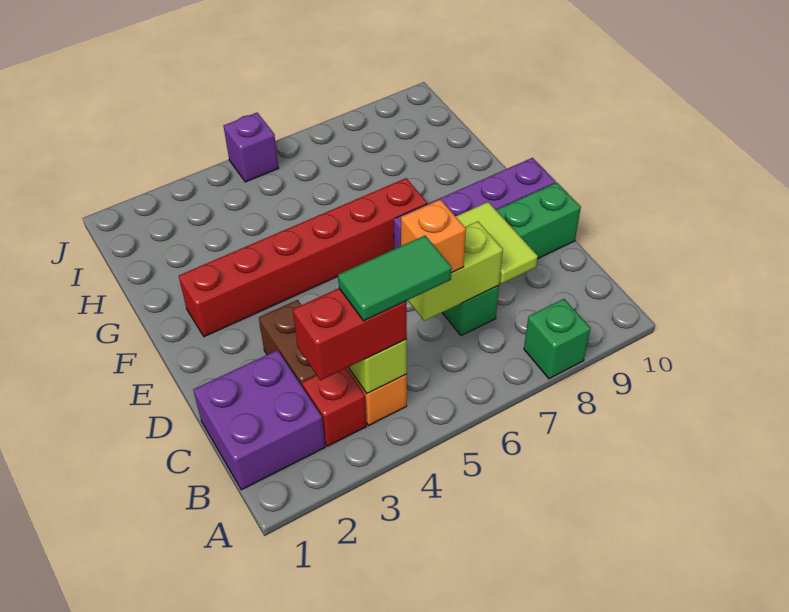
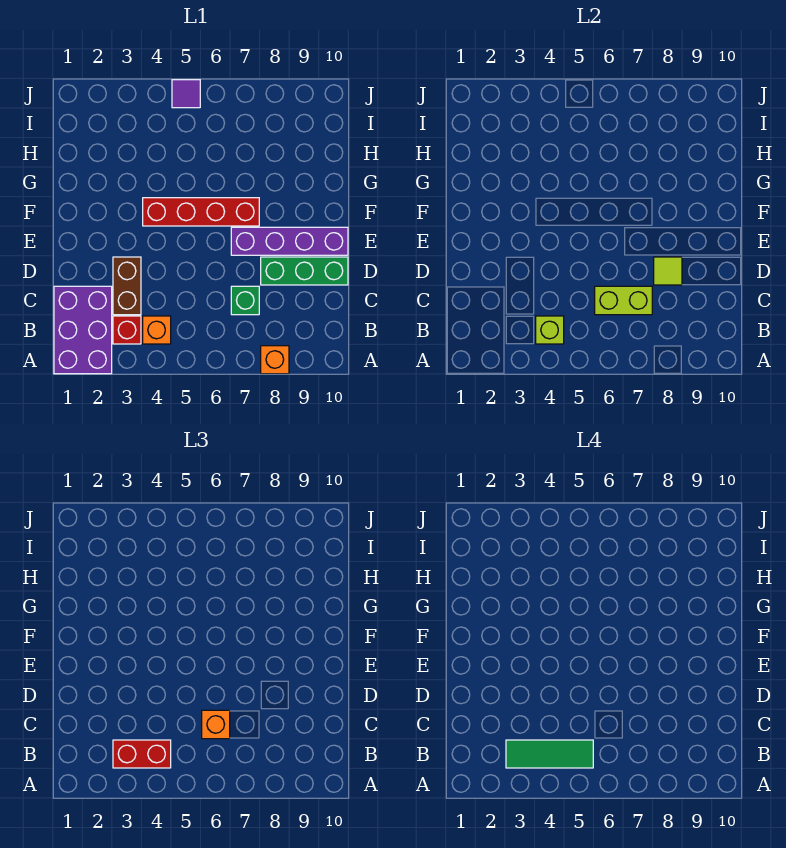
green 1x1 brick [524,299,591,379] -> orange 1x1 brick [261,346,289,374]
purple 2x2 brick [193,350,325,490] -> purple 2x3 brick [54,286,112,374]
green 1x2 tile [338,236,452,321] -> green 1x3 tile [506,740,593,768]
lime 1x2 tile [456,202,538,284] -> lime 1x1 tile [654,257,682,285]
red 1x6 brick [179,178,427,337] -> red 1x4 brick [143,198,259,226]
purple 1x1 brick [224,113,278,182] -> purple 1x1 tile [172,80,200,108]

